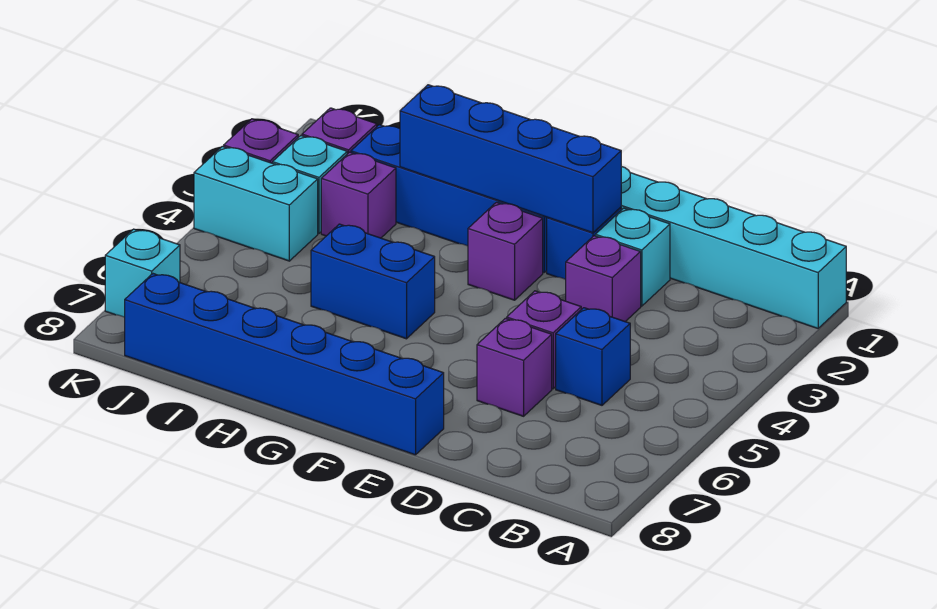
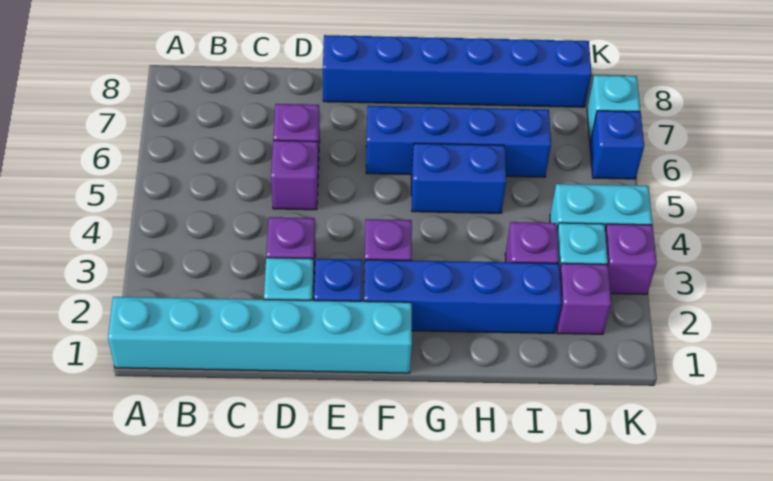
blue 1x1 brick [556,308,630,405] -> blue 1x1 brick moved to [590,111,644,179]
blue 1x4 brick [400,85,621,233] -> blue 1x4 brick moved to [366,106,551,177]

